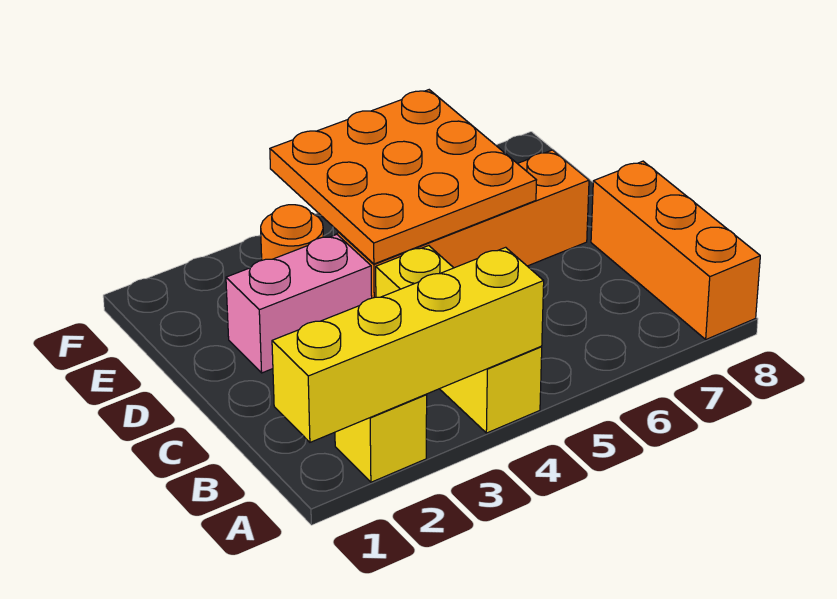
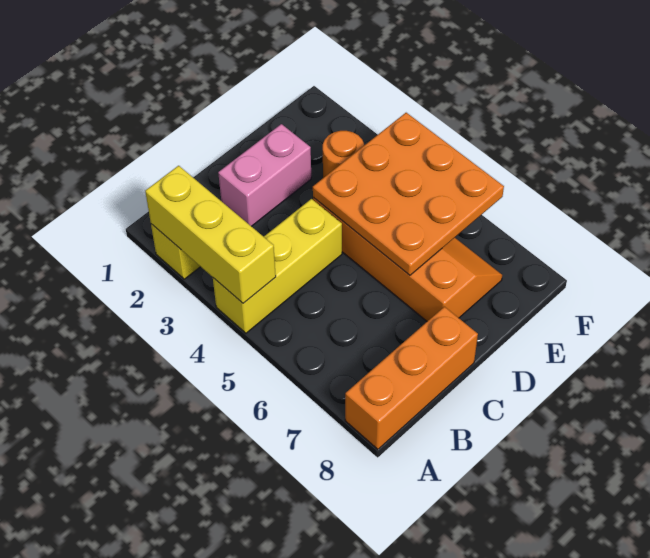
yellow 1x4 brick [272,247,544,442] -> yellow 1x3 brick [145,166,276,303]
pink 1x2 brick [226,235,372,373] -> pink 1x2 brick turned to [218,124,311,226]

